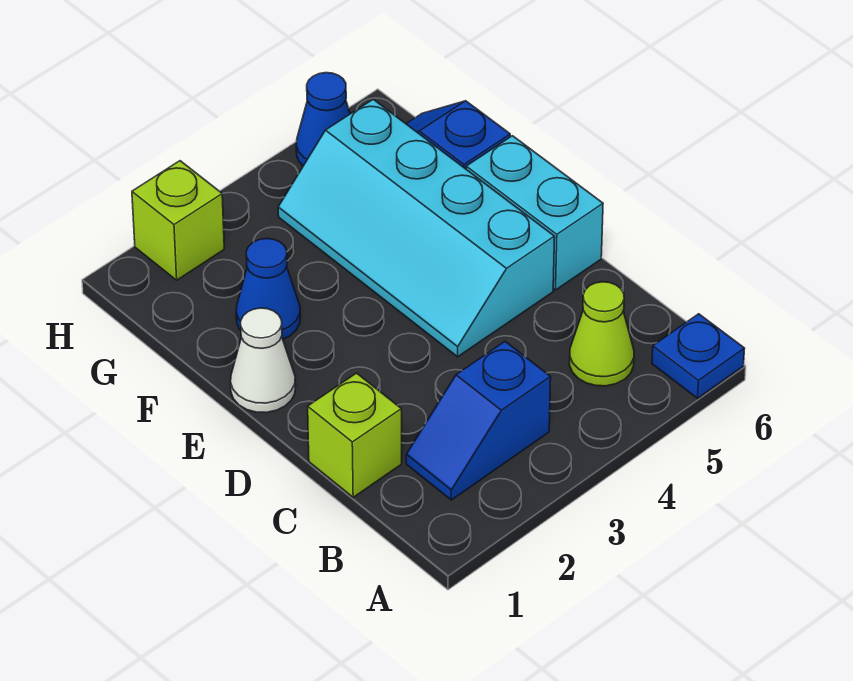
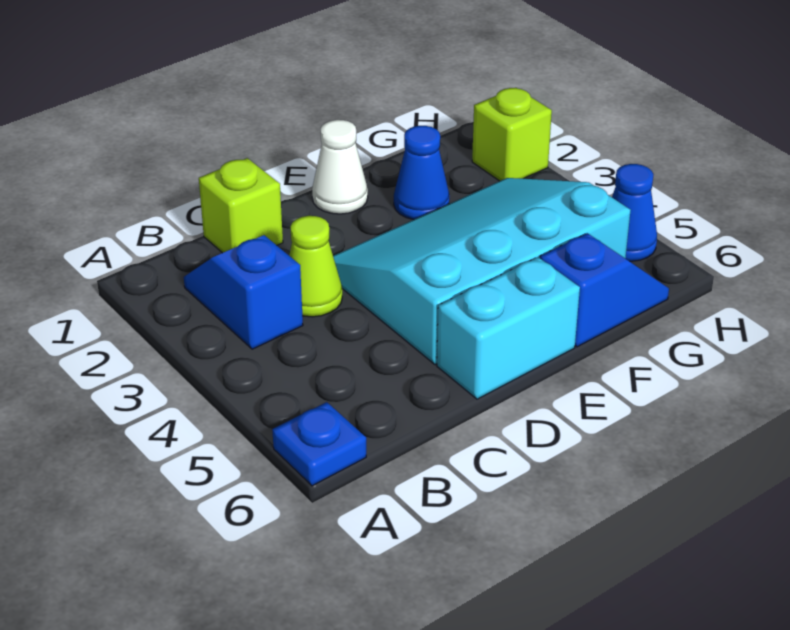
lime 1x1 cone [570,282,634,386] -> lime 1x1 cone moved to [289,216,342,317]
cyan 2x4 slope [278,99,555,357] -> cyan 3x4 slope [333,178,631,365]

